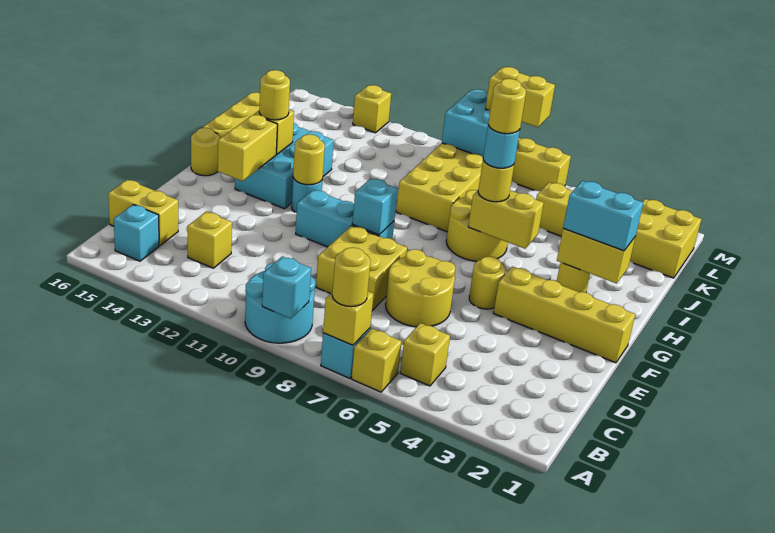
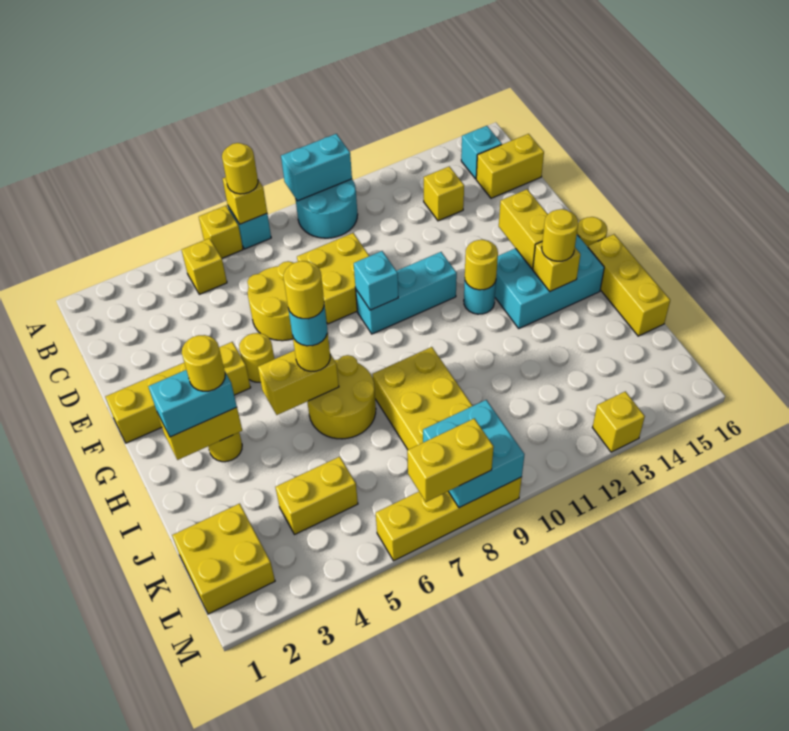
cyan 1x1 brick [262,256,311,319] -> cyan 1x2 brick [281,134,352,201]
cyan 2x3 brick [235,123,334,209] -> cyan 2x3 brick turned to [495,235,604,328]
none -> yellow 1x1 round brick [182,335,225,391]

